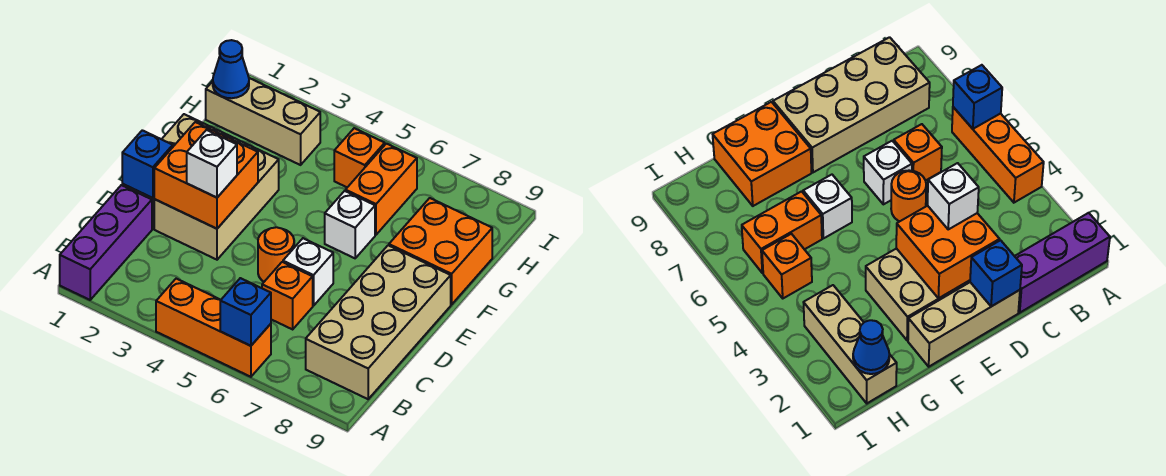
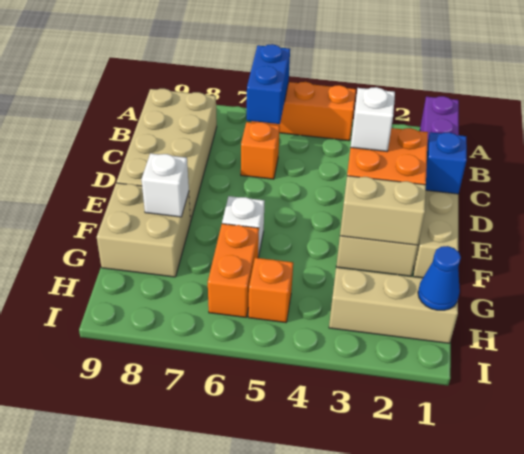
blue 1x1 brick [220,278,271,346] -> blue 1x2 brick [247,44,290,124]
orange 1x1 round brick [258,227,294,282] -> none
white 1x1 brick [283,238,333,306] -> white 1x1 brick moved to [141,153,189,217]
none -> tan 1x2 brick [340,176,426,245]
orange 2x2 brick [389,198,492,305] -> tan 2x2 brick [97,183,191,277]

